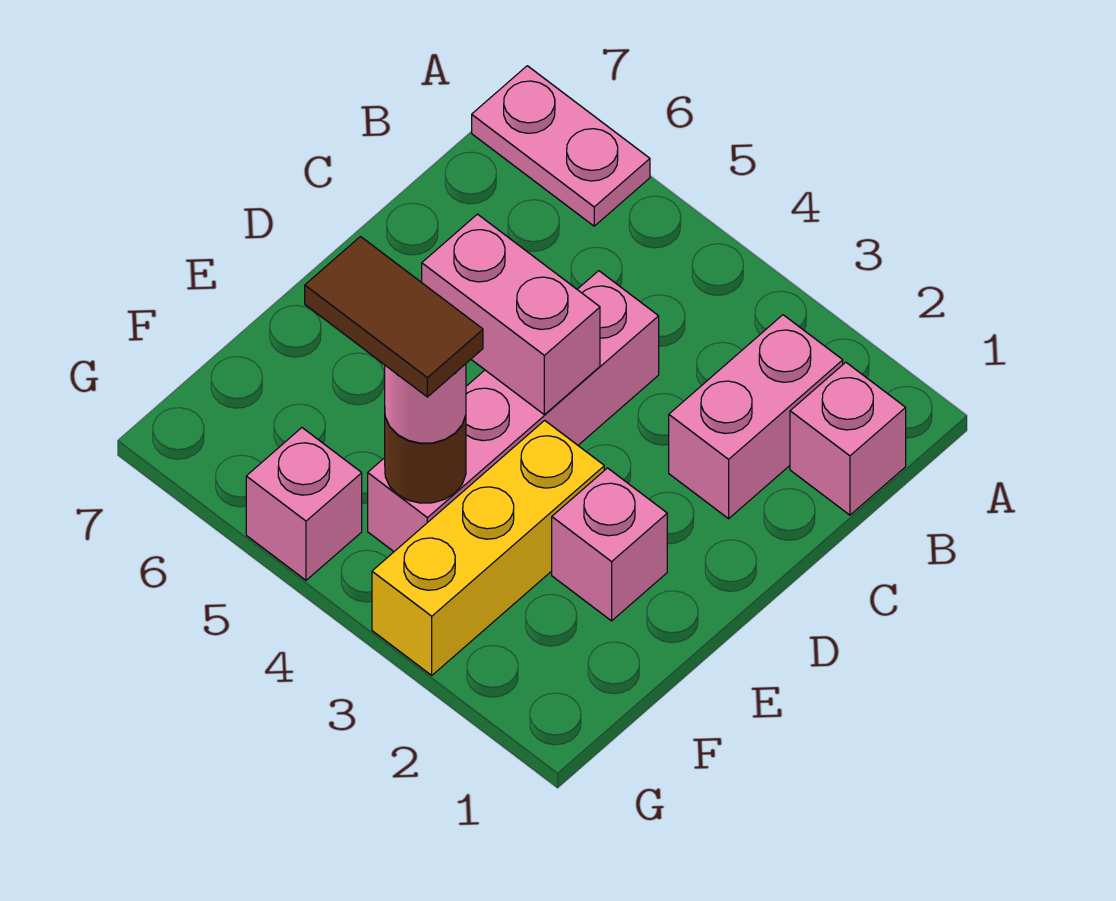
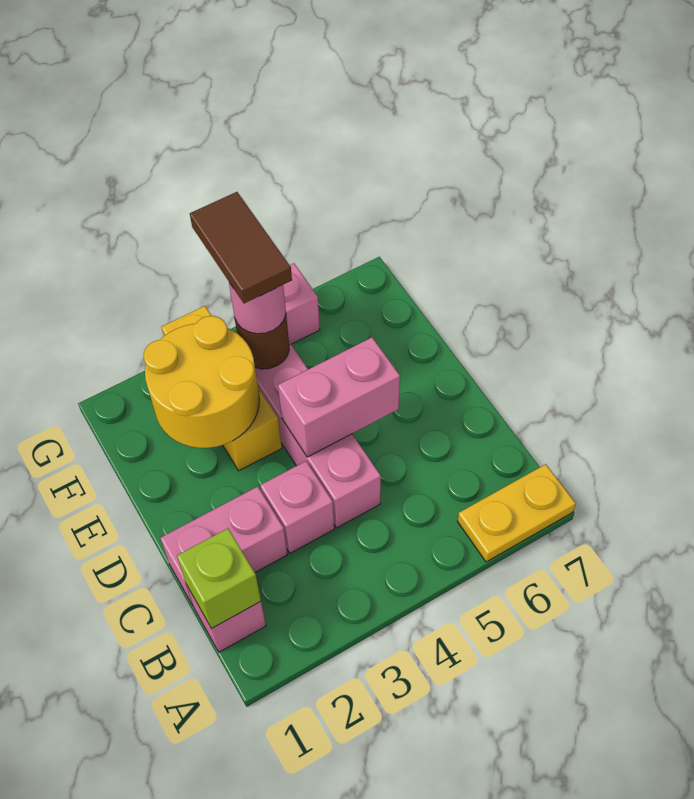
pink 1x2 plate [472,66,650,226] -> yellow 1x2 plate [458,464,576,562]
none -> lime 1x1 brick [177,528,261,629]
pink 1x2 brick [669,315,843,519] -> pink 1x2 brick turned to [160,486,287,605]
pink 1x1 brick [552,468,667,621] -> pink 1x1 brick moved to [260,461,334,553]
none -> yellow 2x2 round brick [144,316,259,448]
brown 1x2 tile [305,237,483,397] -> brown 1x2 tile turned to [190,192,292,303]

